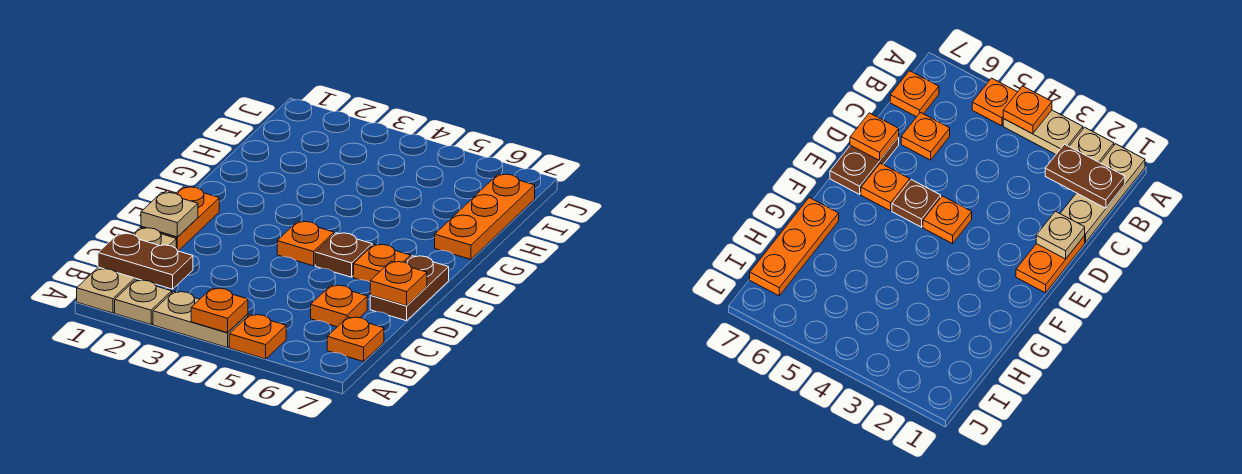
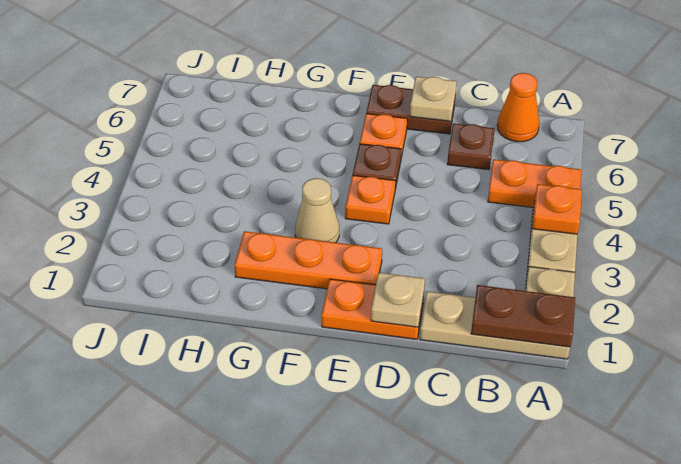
orange 1x1 plate [229,315,286,359] -> orange 1x2 plate [488,159,581,207]
brown 1x2 plate [98,233,193,289] -> brown 1x2 plate turned to [471,285,575,347]
orange 1x1 plate [327,317,384,362] -> orange 1x1 cone [497,73,540,142]
orange 1x1 plate [311,285,367,327] -> brown 1x1 plate [447,124,495,170]
orange 1x1 plate [370,261,427,306] -> tan 1x1 plate [410,77,457,121]
none -> tan 1x1 cone [295,178,339,243]
orange 1x3 plate [435,174,535,259] -> orange 1x3 plate moved to [234,231,382,289]

